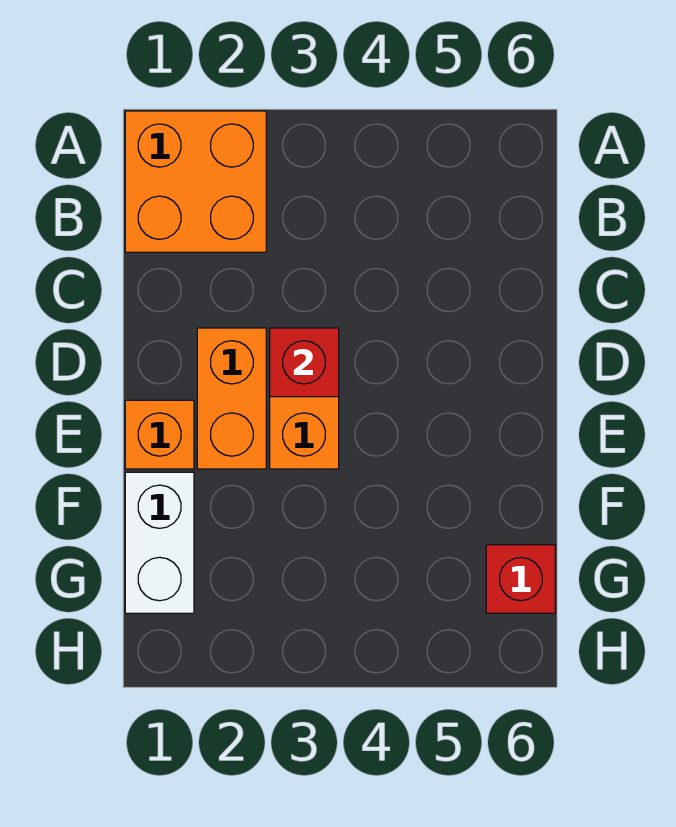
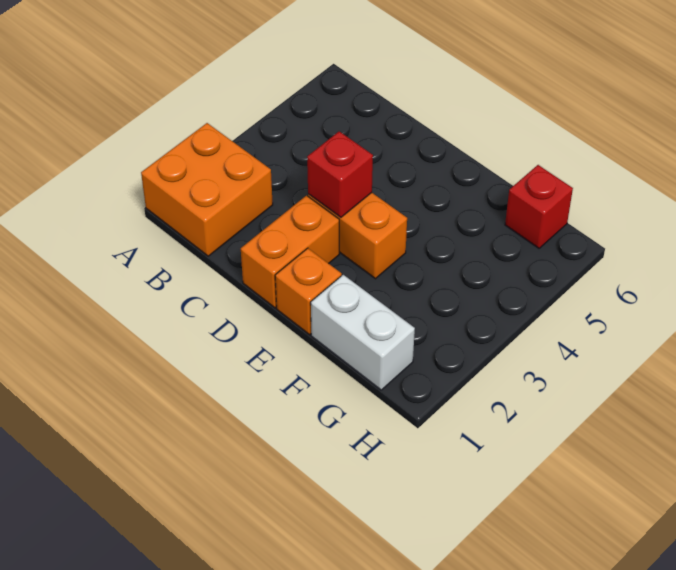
orange 1x2 brick [197,328,266,469] -> orange 1x2 brick turned to [241,196,339,308]

